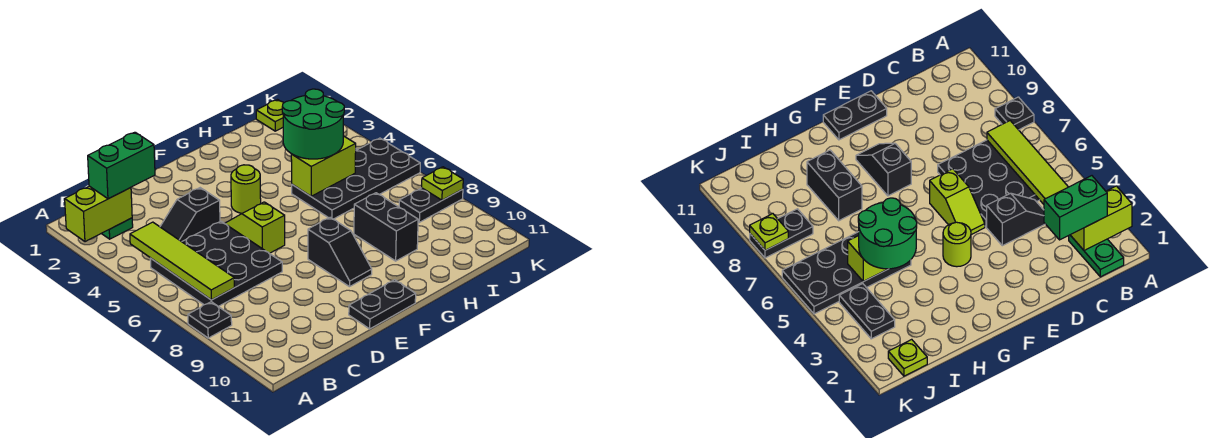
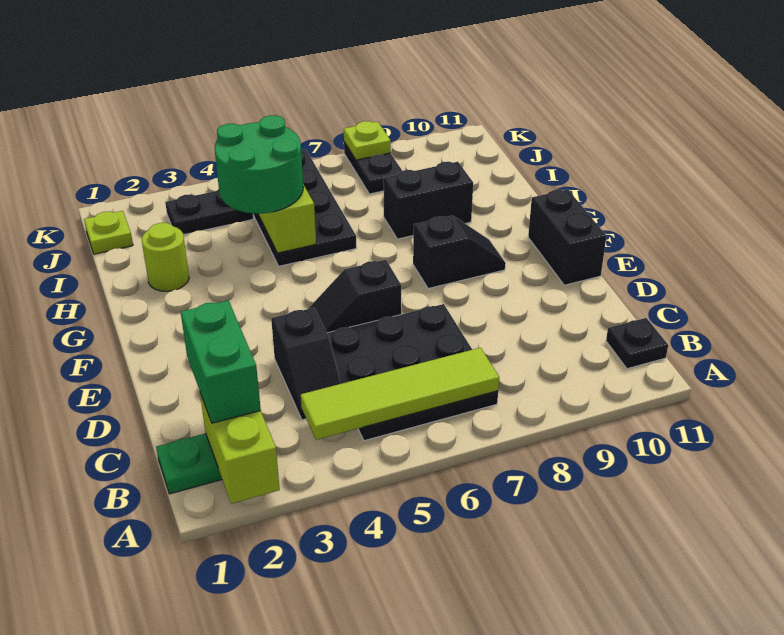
black 1x1 plate [188,302,232,338] -> black 1x1 plate moved to [606,318,668,369]
lime 1x2 slope [225,202,285,253] -> black 1x2 slope [308,260,401,333]
black 1x2 plate [349,280,416,329] -> black 1x2 brick [528,189,606,285]
lime 1x1 round brick [231,165,261,213] -> lime 1x1 round brick moved to [142,223,189,291]

